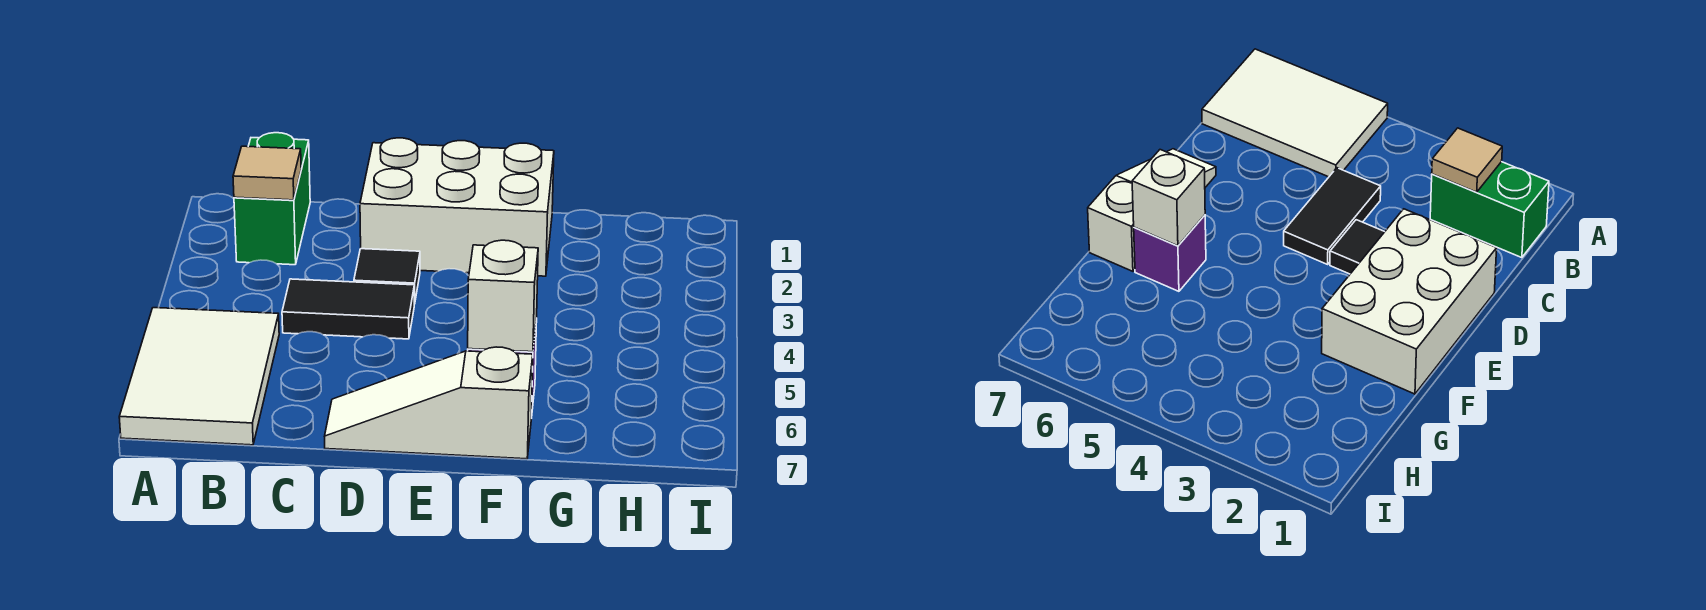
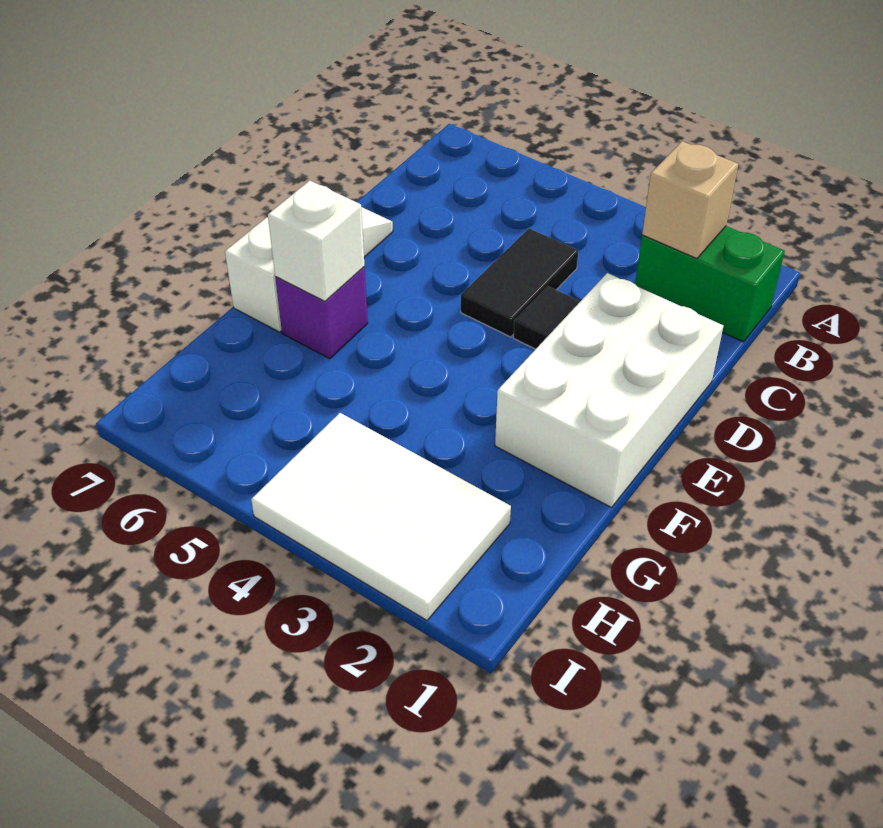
white 2x3 tile [119,308,279,445] -> white 2x3 tile moved to [251,413,511,620]
tan 1x1 tile [233,146,301,200] -> tan 1x1 brick [642,141,738,259]

